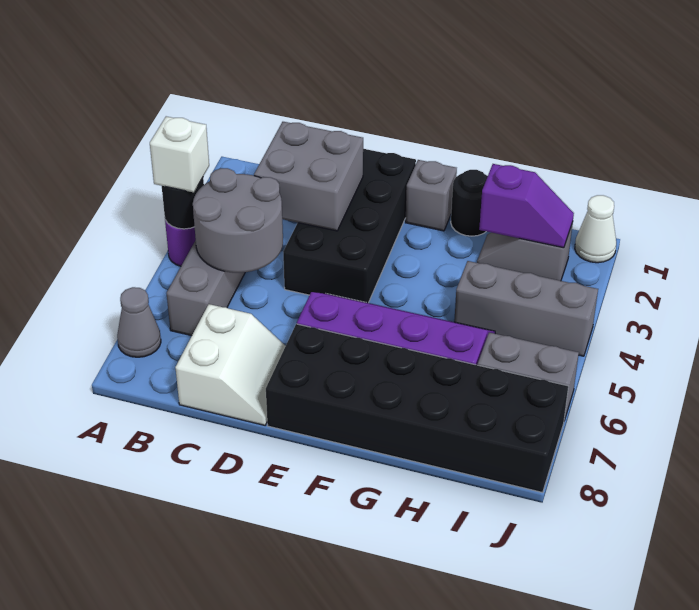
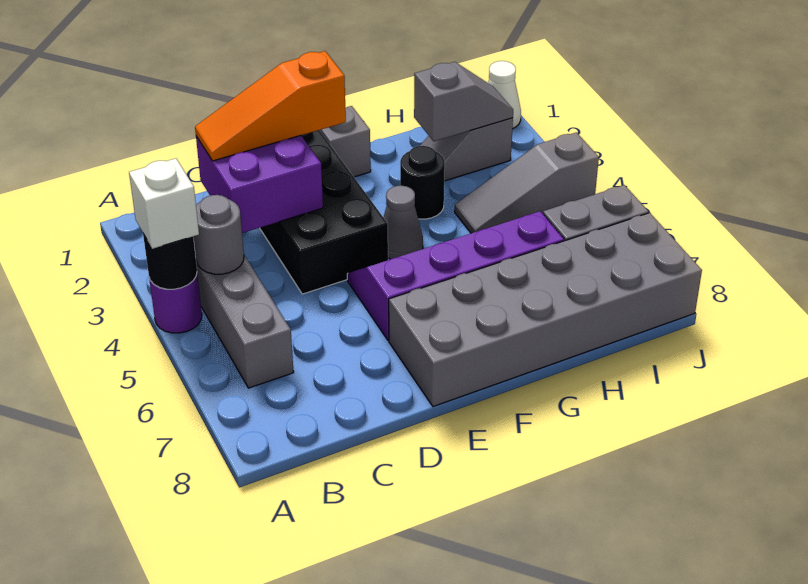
grey 1x1 cone [117,287,161,357] -> grey 1x1 cone moved to [383,186,423,259]
grey 2x2 round brick [193,168,283,273] -> grey 1x1 round brick [193,195,244,274]
grey 2x2 brick [254,122,363,231] -> purple 2x2 brick [196,136,323,233]
none -> orange 1x3 slope [195,51,346,161]
white 2x2 slope [175,304,285,425] -> none
black 2x6 brick [266,324,569,492] -> grey 2x6 brick [389,213,702,407]
black 1x1 round brick [451,170,488,236] -> black 1x1 round brick moved to [400,146,445,219]
purple 1x2 slope [479,164,574,248] -> grey 1x2 slope [414,62,513,141]
grey 1x3 brick [454,261,598,356] -> grey 1x3 slope [455,132,599,233]

